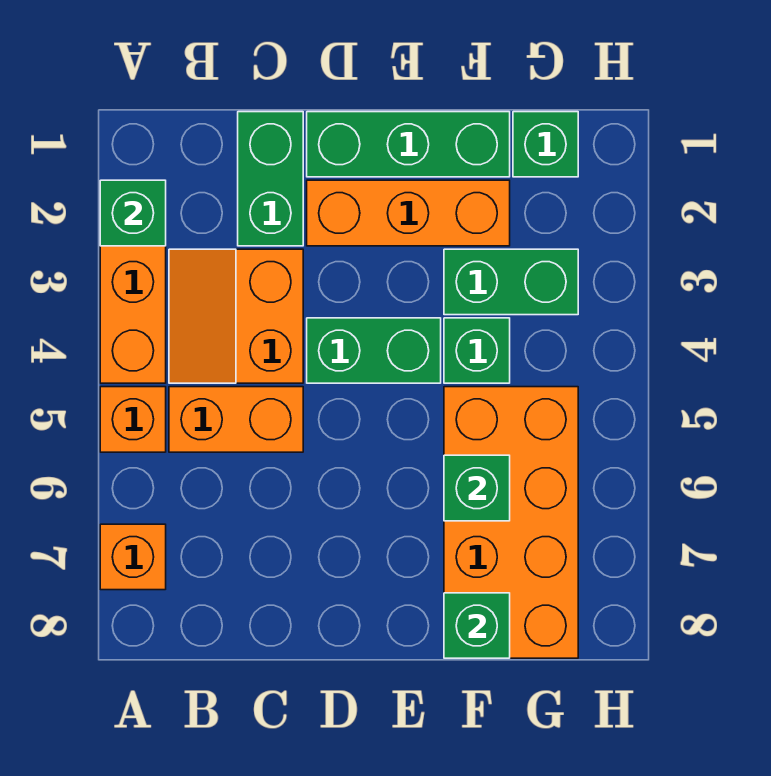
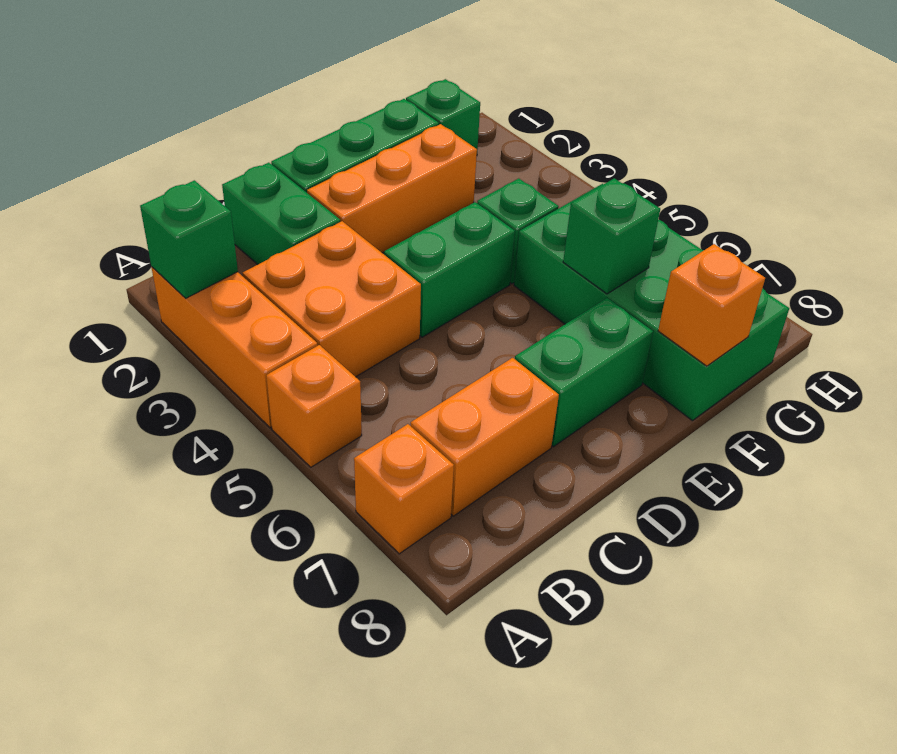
orange 2x2 slope [169,249,303,383] -> orange 2x2 brick [243,221,421,377]
orange 1x2 brick [169,387,303,452] -> orange 1x2 brick moved to [411,358,559,516]
green 1x2 brick [444,249,578,315] -> green 1x2 brick moved to [515,298,653,447]
orange 2x4 brick [444,387,578,658] -> green 2x4 brick [514,184,789,421]
green 1x1 brick [444,593,510,658] -> orange 1x1 brick [658,244,765,366]

